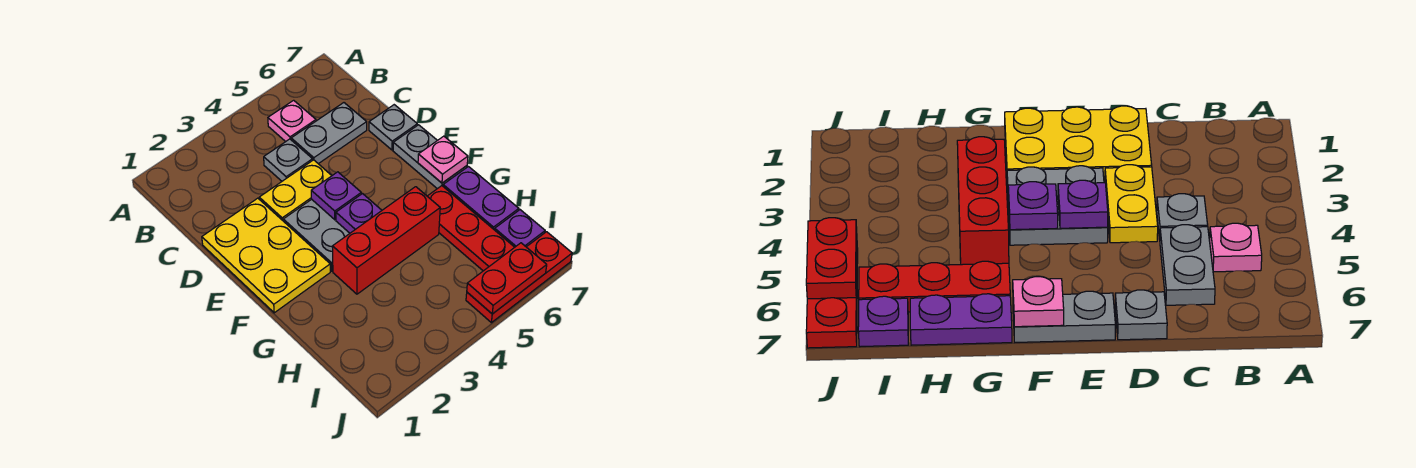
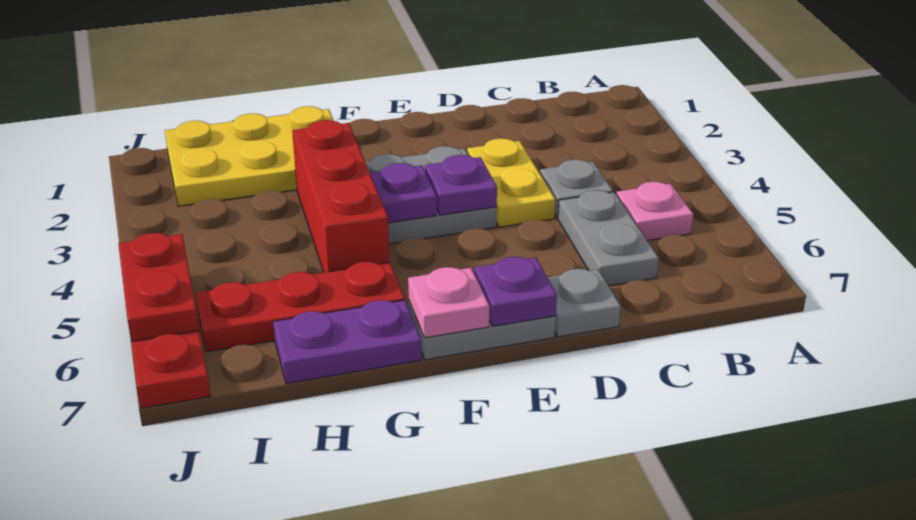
yellow 2x3 plate [202,198,330,313] -> yellow 2x3 plate moved to [165,106,334,206]
purple 1x1 plate [495,210,545,247] -> purple 1x1 plate moved to [474,257,557,326]

